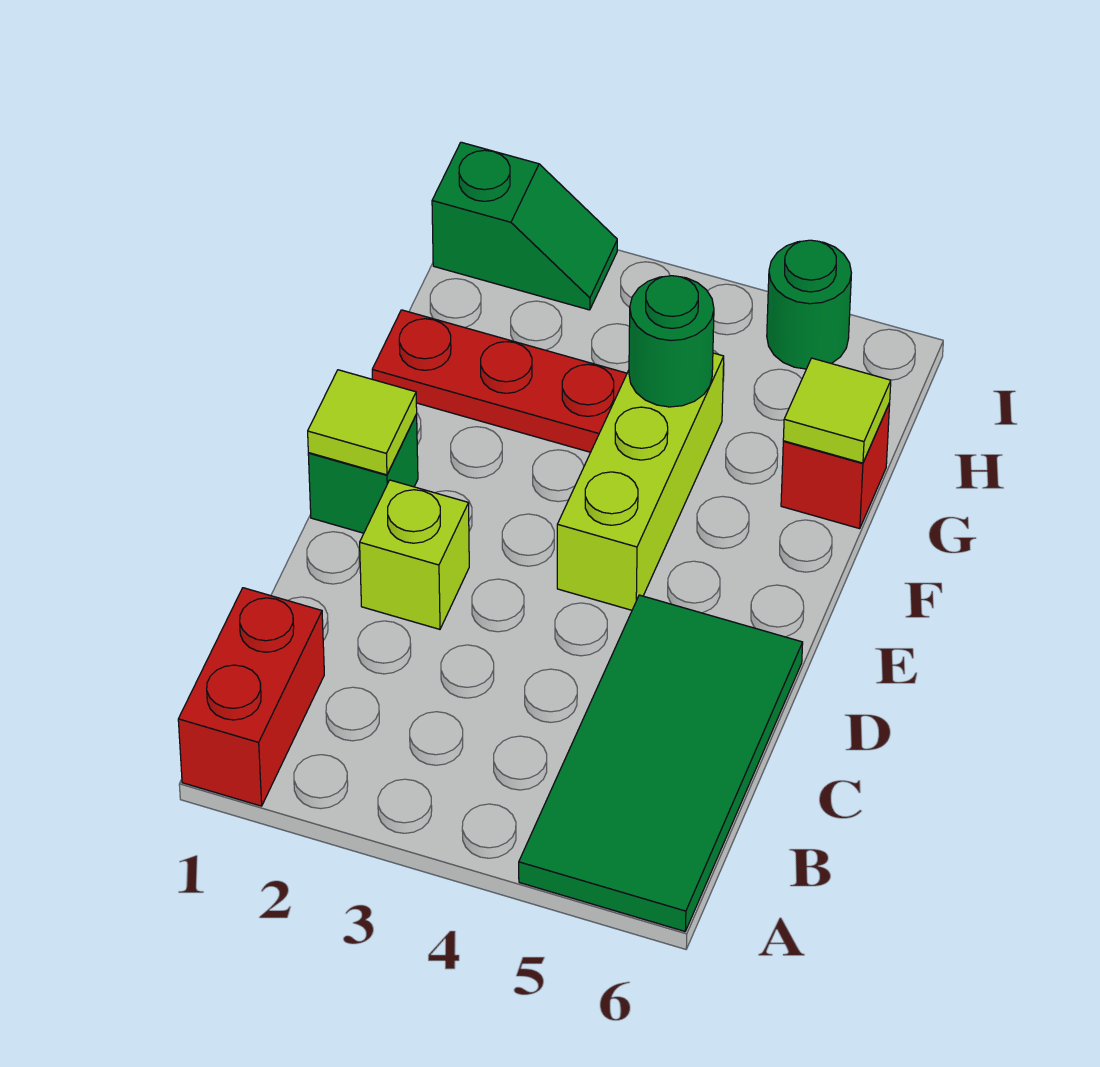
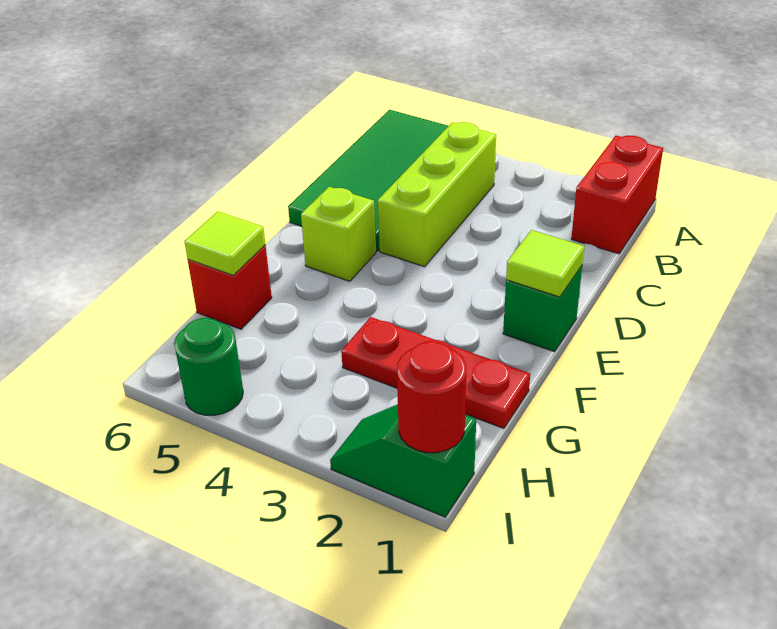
lime 1x1 brick [360,480,469,629] -> lime 1x1 brick moved to [301,187,376,281]
lime 1x3 brick [557,353,724,610] -> lime 1x3 brick moved to [378,122,496,267]
green 1x1 round brick [629,276,714,407] -> none
none -> red 1x1 round brick [397,342,466,453]

